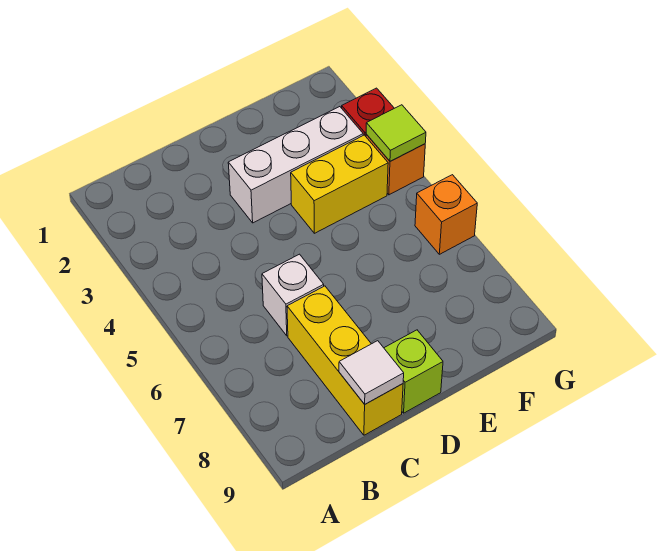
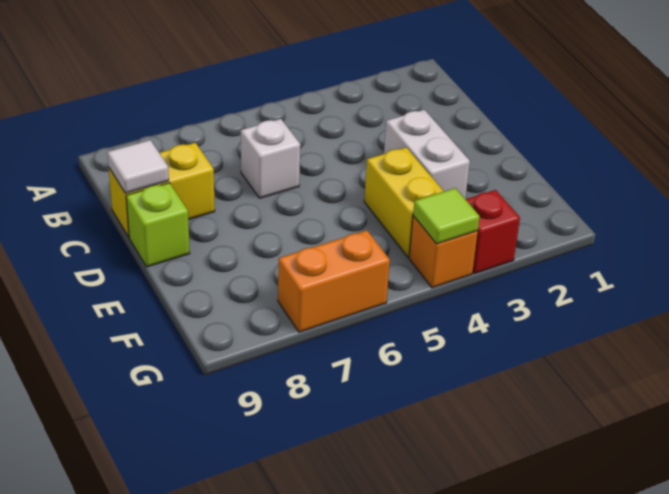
yellow 1x3 brick [287,286,403,435] -> yellow 1x2 brick [109,143,215,237]
white 1x3 brick [228,107,363,223] -> white 1x2 brick [384,110,470,198]
orange 1x1 brick [415,175,477,254] -> orange 1x2 brick [278,230,390,332]

